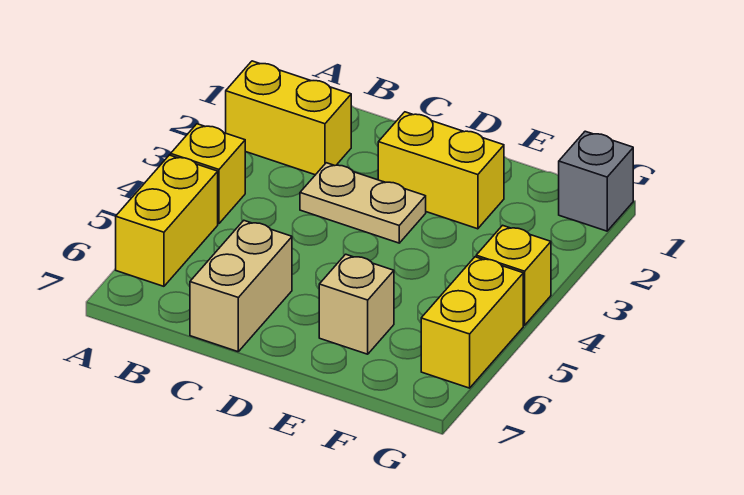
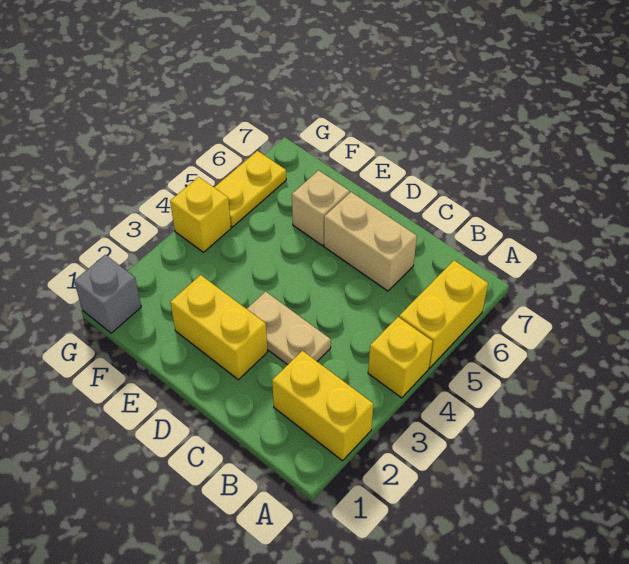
tan 1x2 brick [190,221,292,352] -> tan 1x2 brick turned to [324,192,417,291]
yellow 1x2 brick [421,257,523,388] -> yellow 1x2 plate [214,151,286,227]

